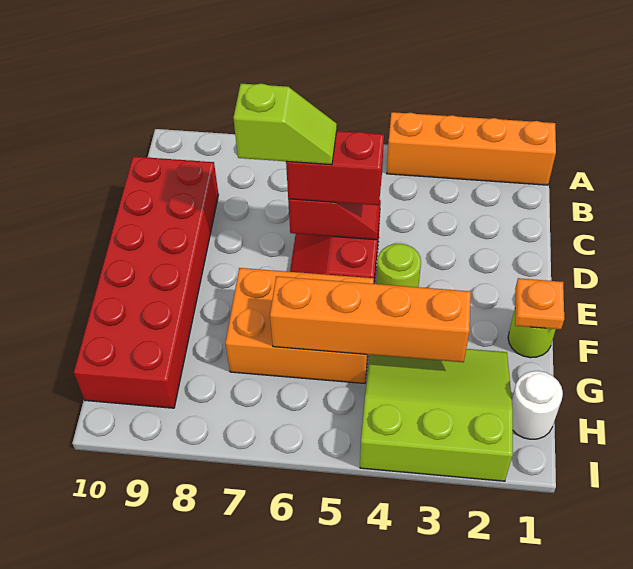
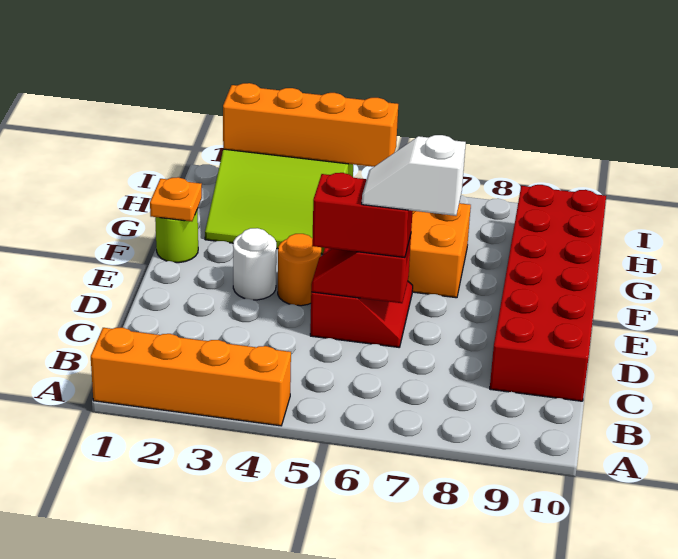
lime 1x2 slope [233,84,337,165] -> white 1x2 slope [362,135,466,216]
lime 1x1 round brick [376,244,421,287] -> orange 1x1 round brick [278,234,321,306]
orange 1x4 brick [270,276,471,362] -> orange 1x4 brick moved to [223,83,398,167]
white 1x1 round brick [512,371,563,439] -> white 1x1 round brick moved to [233,228,276,300]

